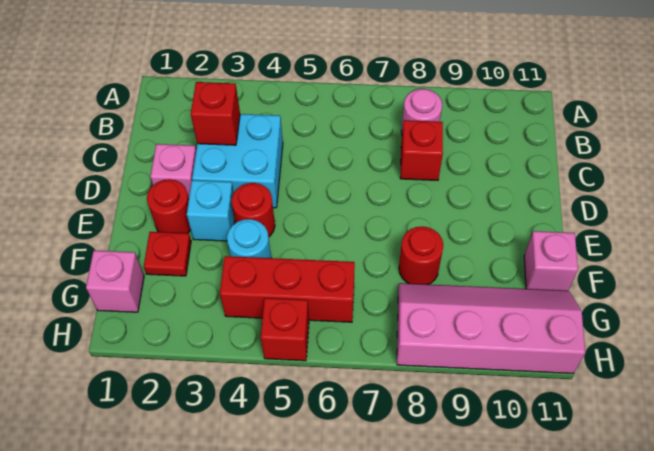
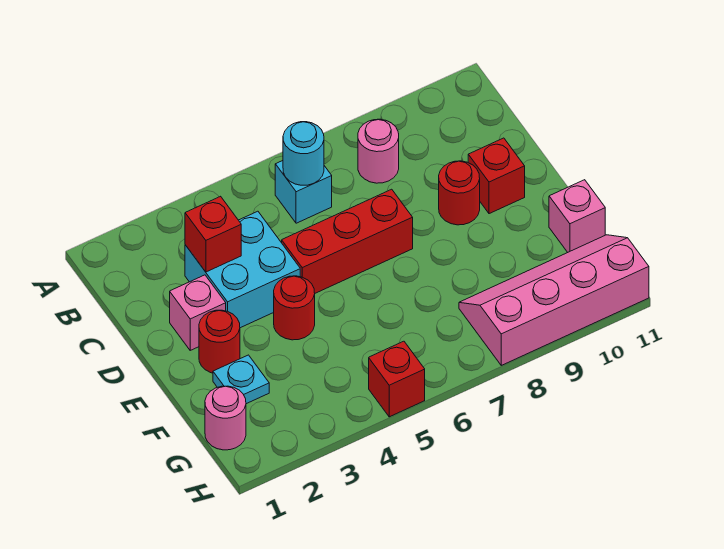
red 1x1 brick [400,120,443,180] -> red 1x1 brick moved to [468,138,525,214]
cyan 1x1 brick [187,180,235,241] -> cyan 1x1 brick moved to [275,161,332,223]
red 1x1 plate [144,232,191,276] -> cyan 1x1 plate [213,355,269,404]
cyan 1x1 round brick [227,219,271,258] -> cyan 1x1 round brick moved to [283,122,324,185]
red 1x1 round brick [399,226,443,285] -> red 1x1 round brick moved to [439,161,480,225]
pink 1x1 brick [86,250,144,312] -> pink 1x1 round brick [205,386,246,450]
red 1x3 brick [220,256,355,322] -> red 1x3 brick moved to [282,189,413,293]

